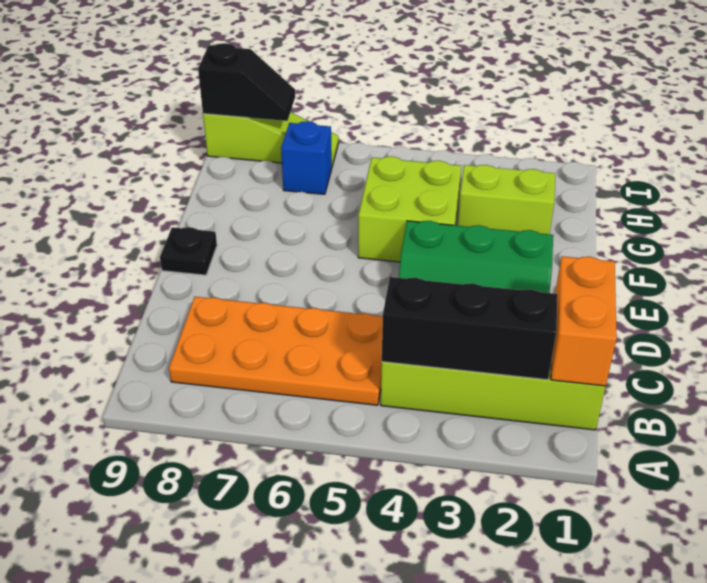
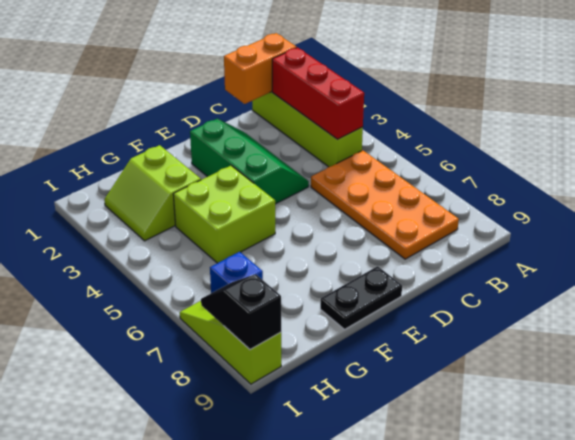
black 1x3 brick [382,277,558,380] -> red 1x3 brick [272,48,364,139]
black 1x1 plate [160,227,217,275] -> black 1x2 plate [320,266,402,329]

